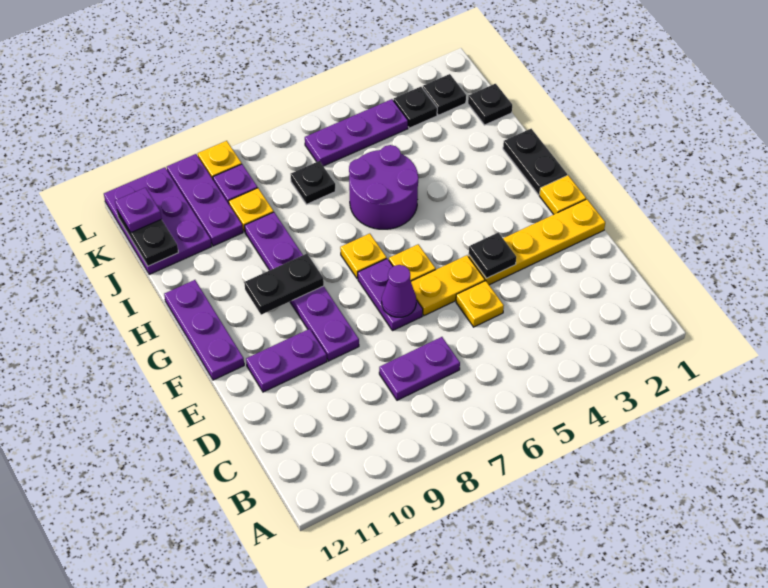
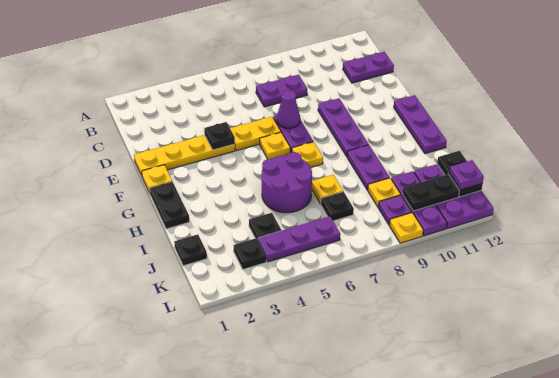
yellow 1x1 plate [456,281,504,327] -> yellow 1x1 plate moved to [312,175,343,204]
purple 1x2 plate [246,329,327,392] -> purple 1x2 plate moved to [343,52,394,83]
black 1x2 plate [244,254,324,315] -> black 1x2 plate moved to [402,174,459,211]
black 1x1 plate [423,74,466,115] -> black 1x1 plate moved to [249,213,281,239]

